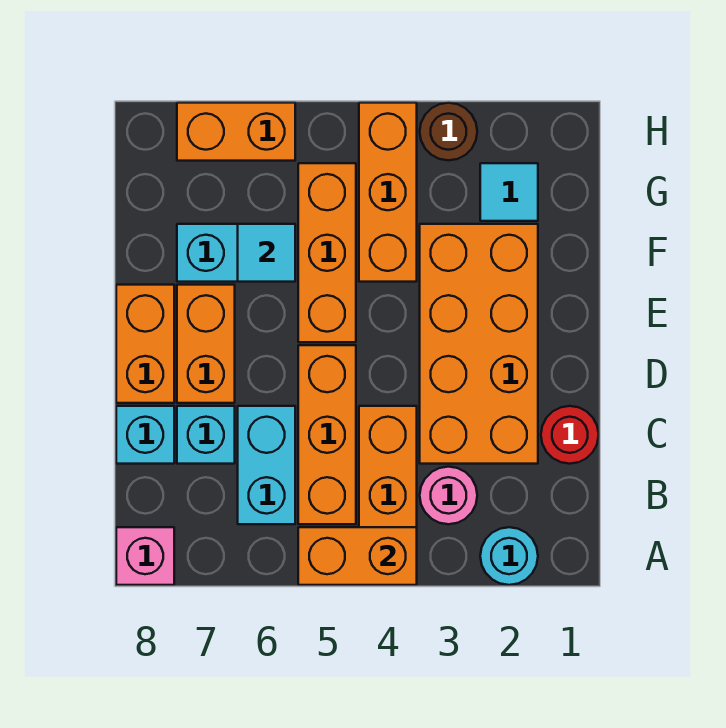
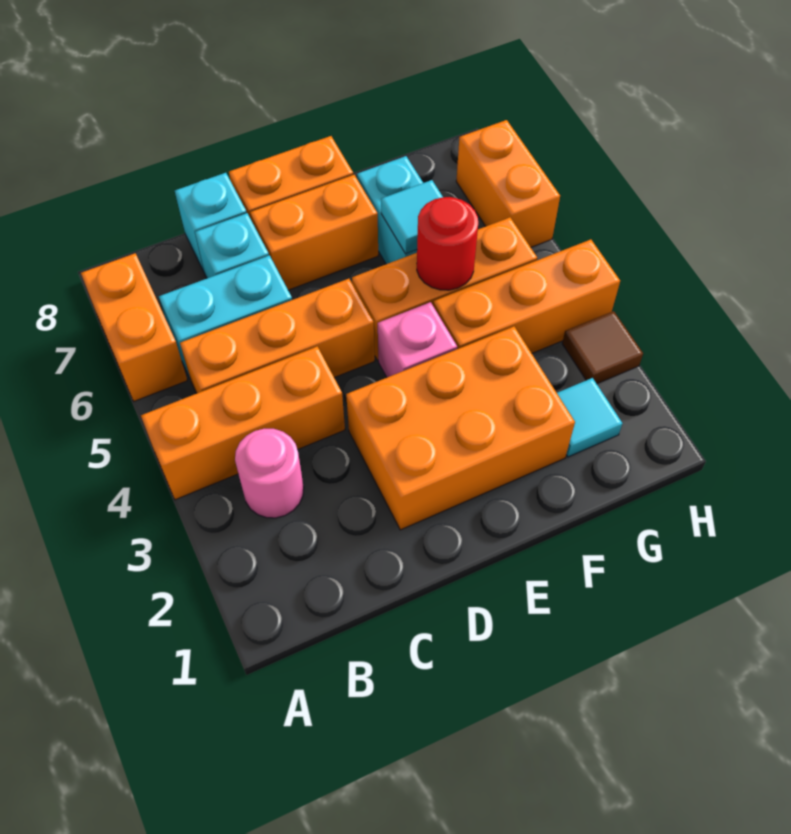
cyan 1x1 round brick [480,527,538,585] -> none
orange 1x2 brick [298,527,417,585] -> orange 1x2 brick moved to [81,253,187,401]
pink 1x1 brick [116,527,174,585] -> pink 1x1 brick moved to [378,302,457,377]
red 1x1 round brick [541,406,599,464] -> red 1x1 round brick moved to [417,197,478,290]
orange 2x4 brick [420,224,538,464] -> orange 2x3 brick [346,327,575,530]
brown 1x1 round brick [420,103,477,160] -> brown 1x1 tile [562,311,643,384]

